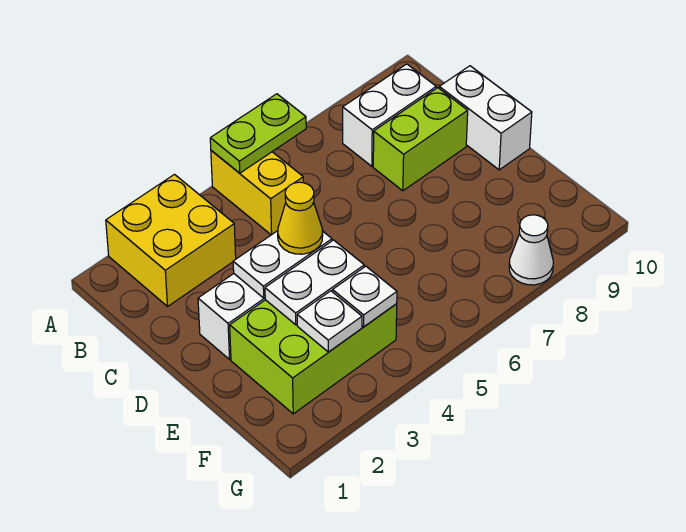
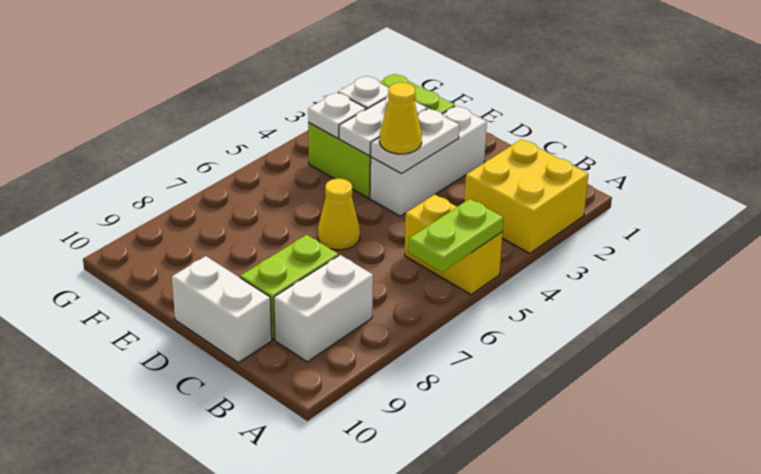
none -> yellow 1x1 cone [318,179,360,250]
white 1x1 cone [509,215,553,285] -> none

